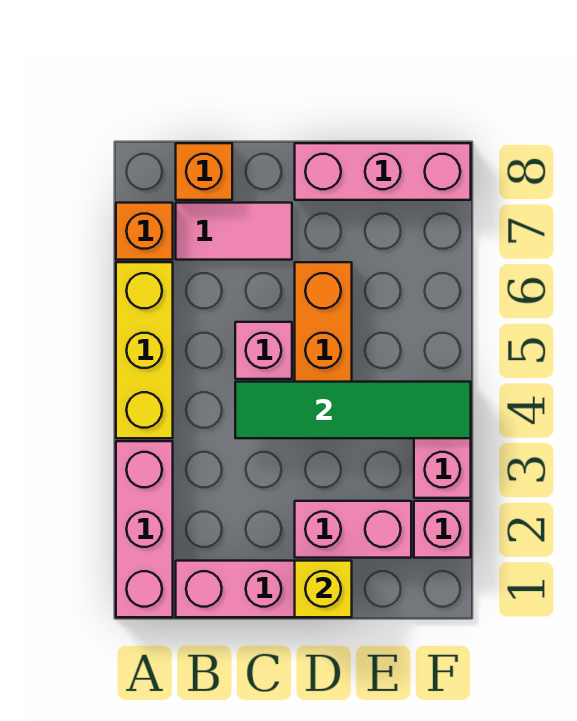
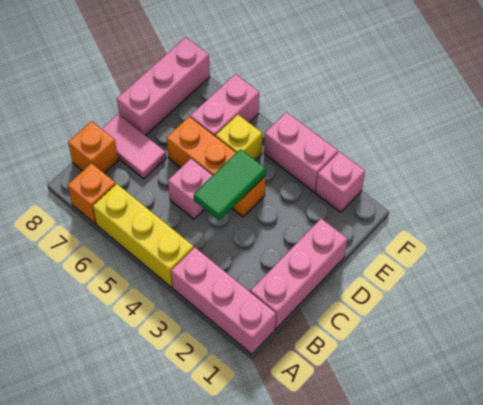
pink 1x2 tile [176,203,292,260] -> pink 1x2 tile turned to [102,114,166,179]
green 1x4 tile [235,382,471,438] -> green 1x2 tile [194,149,266,220]
yellow 1x1 brick [295,561,352,617] -> yellow 1x1 brick moved to [216,115,262,160]
pink 1x2 brick [295,501,411,558] -> pink 1x2 brick moved to [190,74,259,137]

